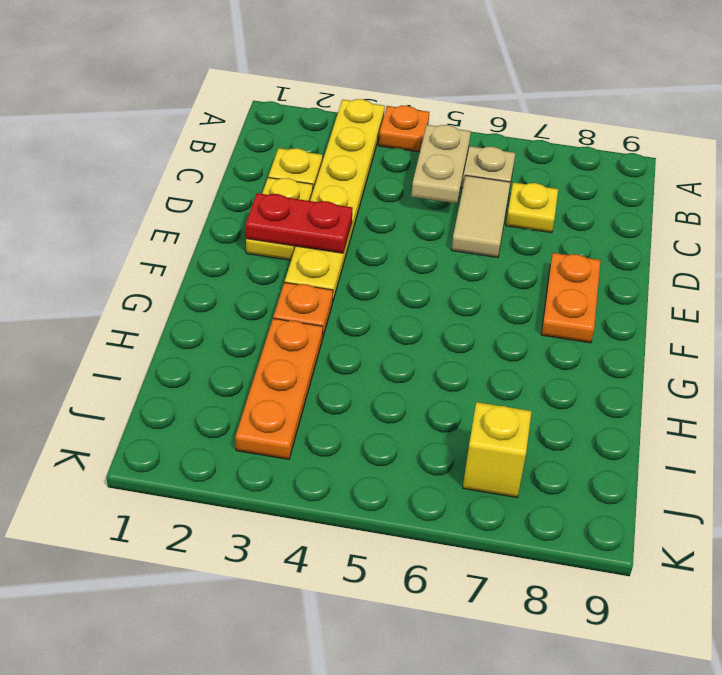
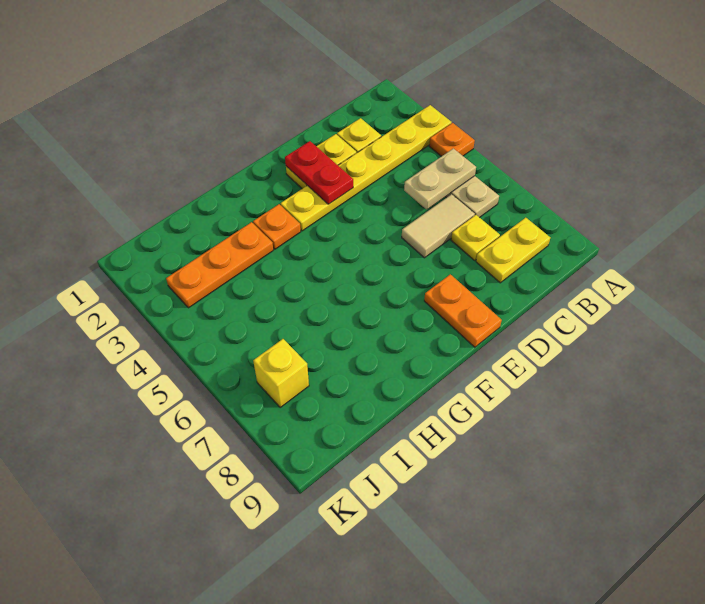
none -> yellow 1x2 plate [476,218,550,283]
orange 1x2 plate [541,253,601,343] -> orange 1x2 plate turned to [424,274,502,347]

